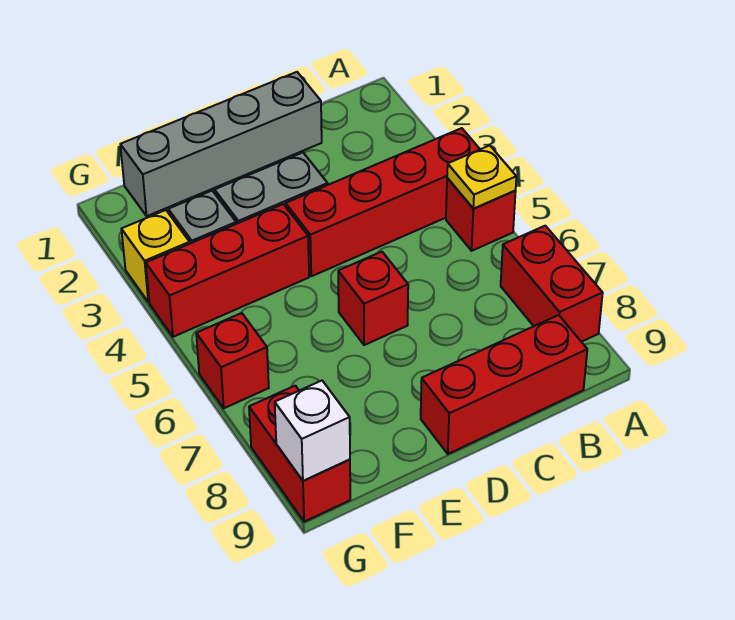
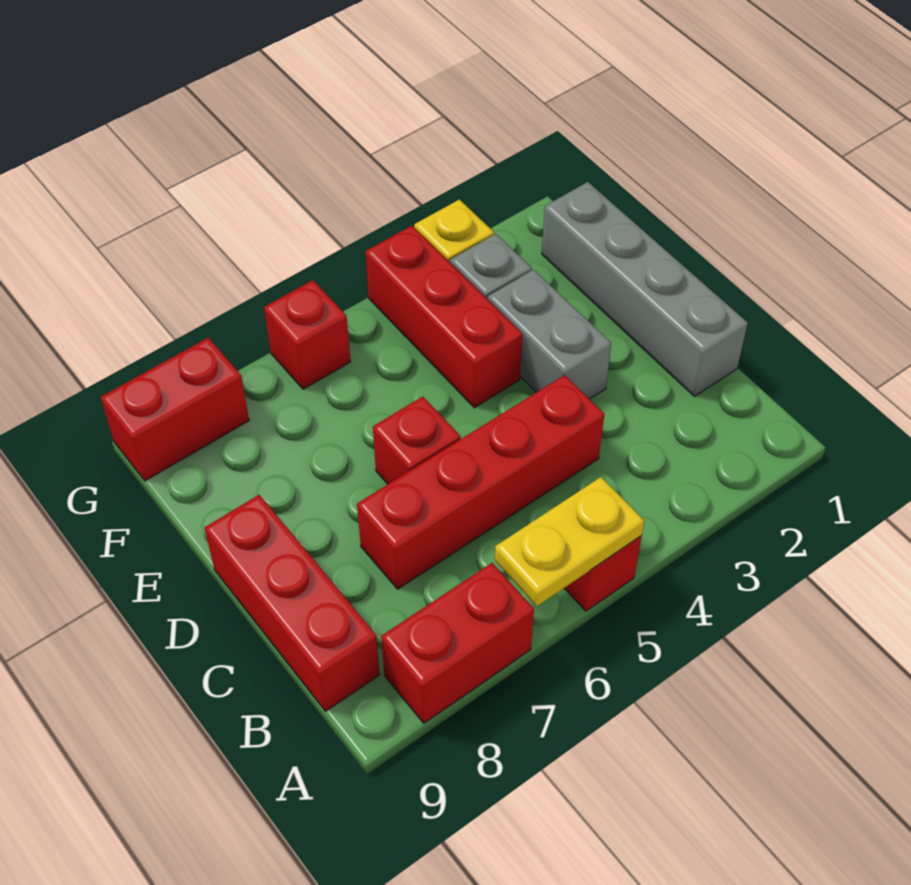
red 1x4 brick [286,128,480,276] -> red 1x4 brick turned to [357,375,604,589]
yellow 1x1 plate [447,145,516,209] -> yellow 1x2 plate [495,477,644,606]
white 1x1 brick [275,381,350,481] -> none

